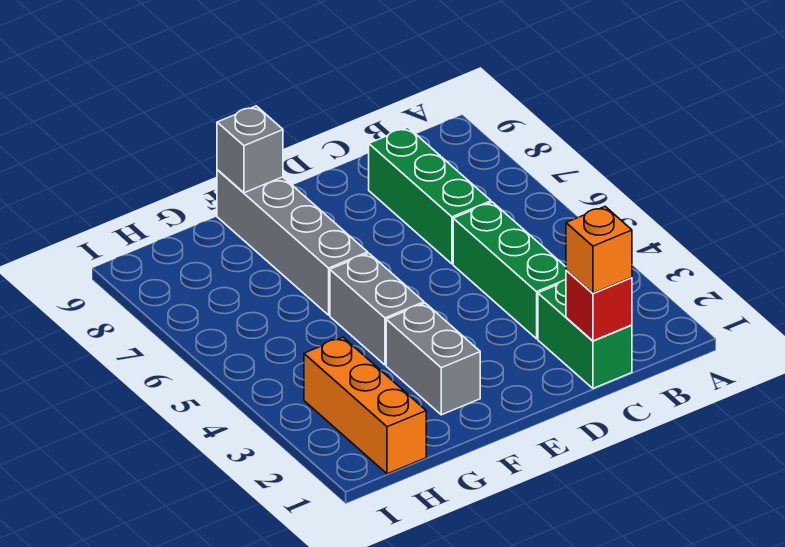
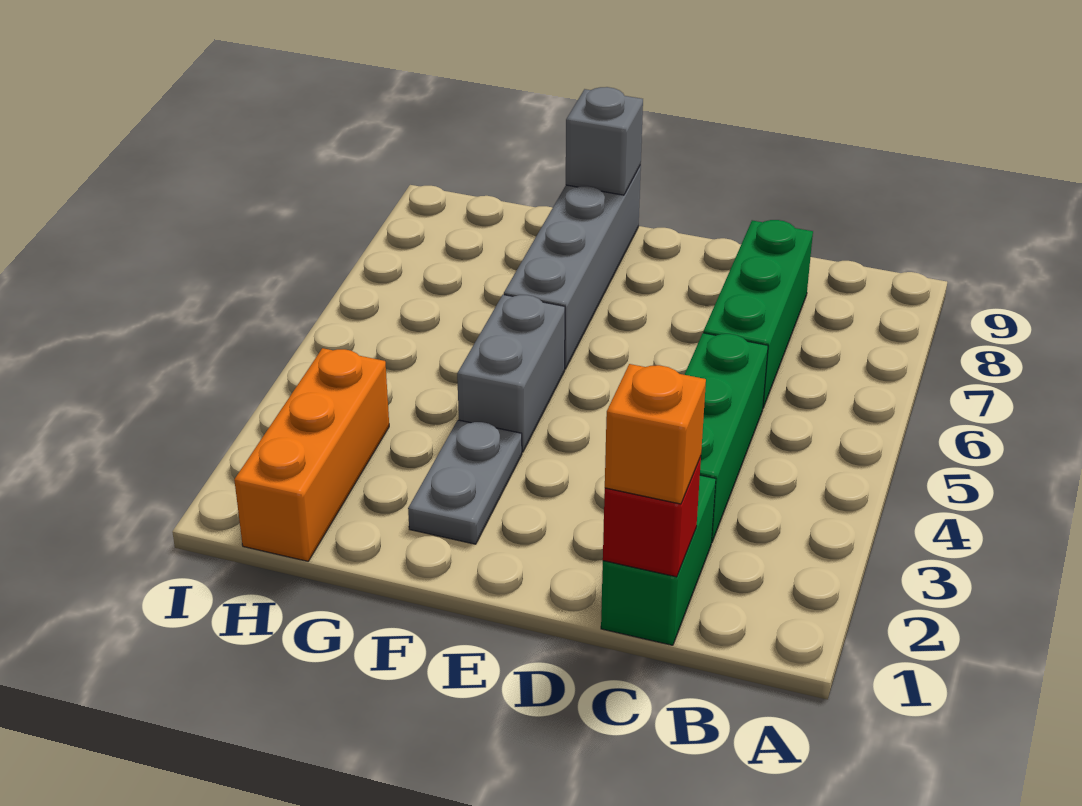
grey 1x2 brick [386,303,480,415] -> grey 1x2 plate [408,420,522,544]

